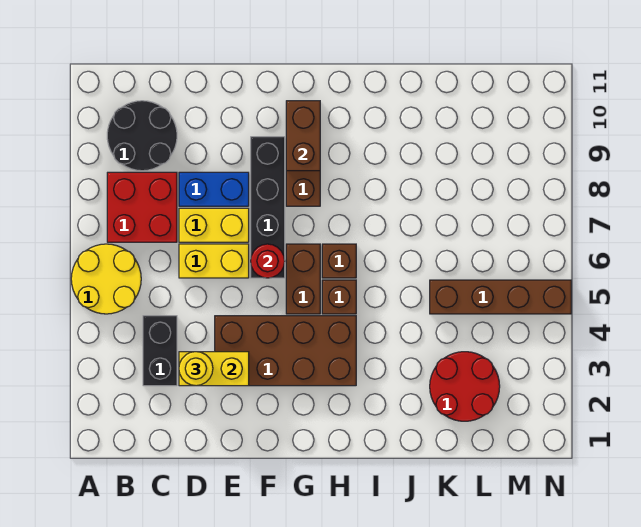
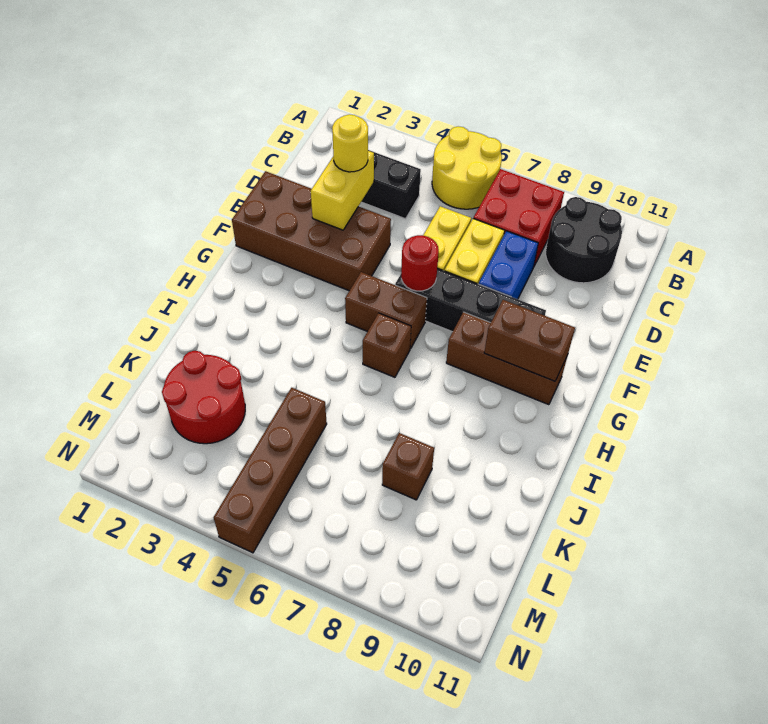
brown 2x4 brick [215,316,356,386] -> brown 2x4 brick turned to [232,171,391,291]
brown 1x1 brick [322,280,356,314] -> brown 1x1 brick moved to [382,433,434,500]

